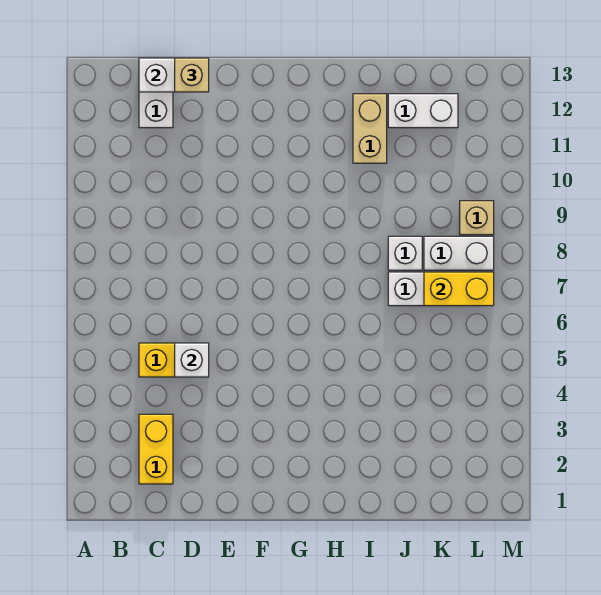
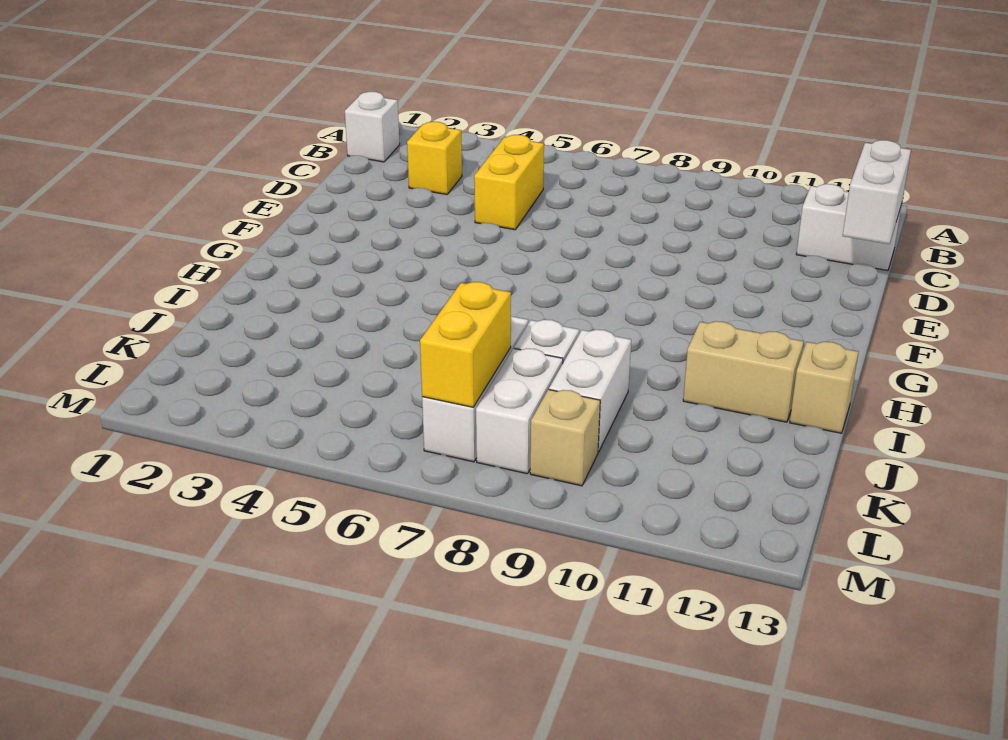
yellow 1x2 brick [139,414,173,484] -> yellow 1x1 brick [407,122,462,195]
white 1x1 brick [175,343,209,377] -> white 1x1 brick moved to [345,92,400,162]
tan 1x1 brick [175,58,209,92] -> tan 1x1 brick moved to [790,342,858,433]
white 1x2 brick [388,94,458,128] -> white 1x2 brick moved to [549,330,631,452]

